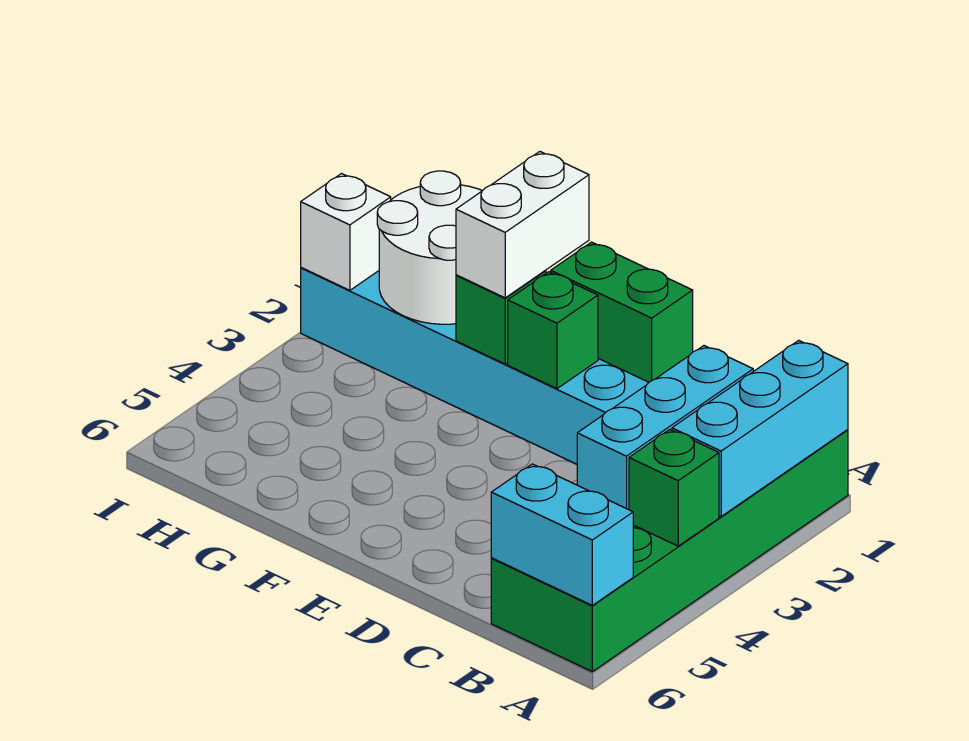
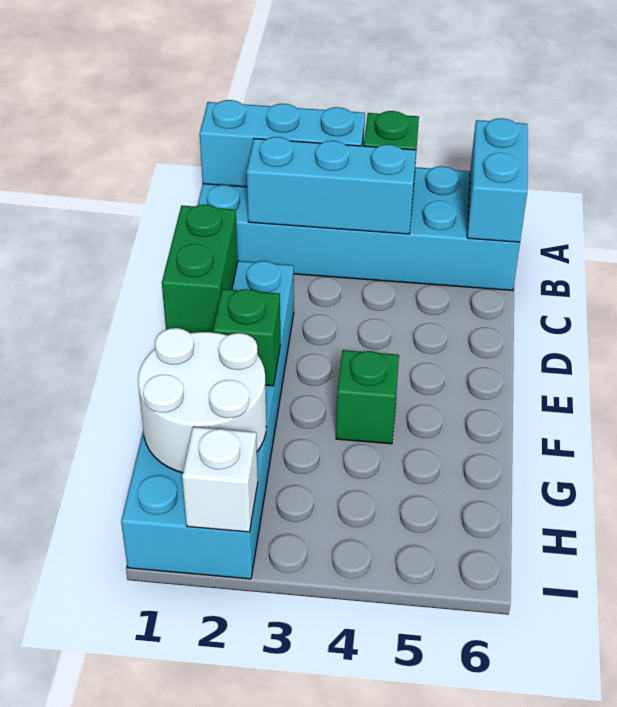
green 2x6 brick [491,430,848,672] -> cyan 2x6 brick [197,166,520,291]
green 1x1 brick [508,272,598,389] -> green 1x1 brick moved to [336,350,399,444]
white 1x2 brick [456,152,589,298] -> none

